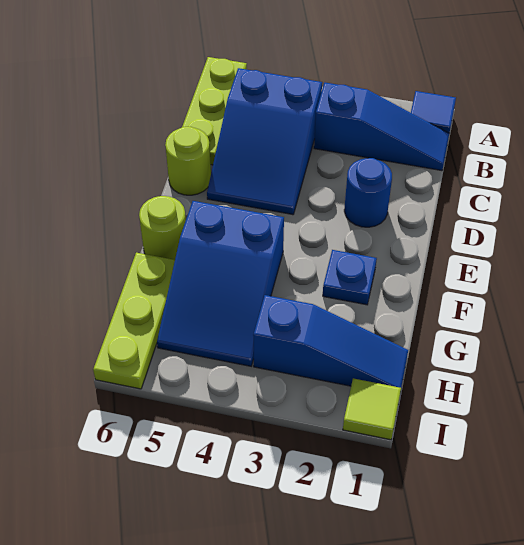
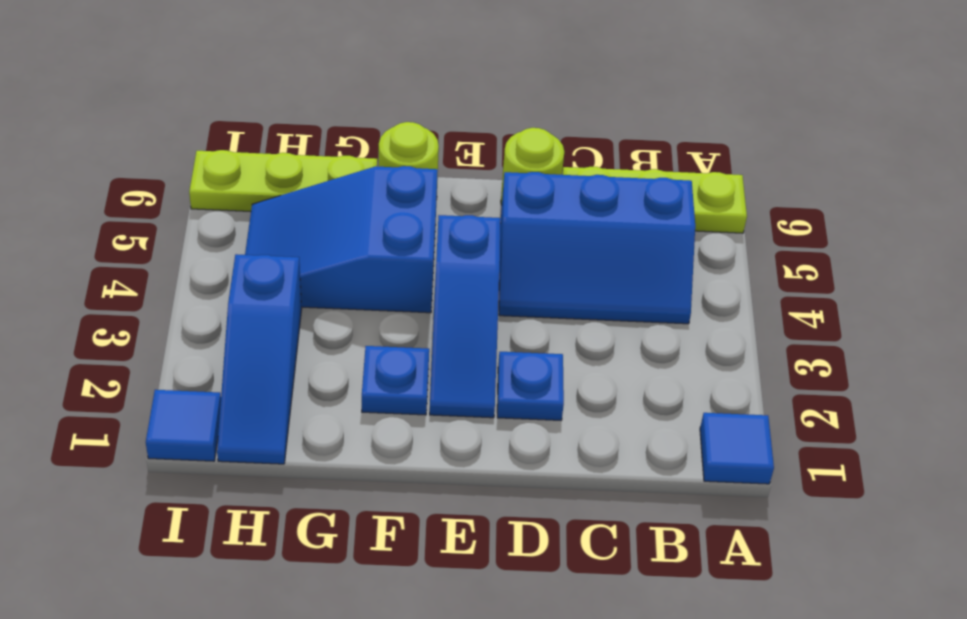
blue 1x3 slope [314,83,449,171] -> blue 1x3 slope moved to [430,215,501,418]
blue 2x3 slope [207,68,322,215] -> blue 2x3 slope turned to [499,172,695,324]
blue 1x1 round brick [344,158,392,227] -> blue 1x1 plate [497,352,564,420]
lime 1x1 tile [343,378,401,440] -> blue 1x1 tile [146,390,221,461]

